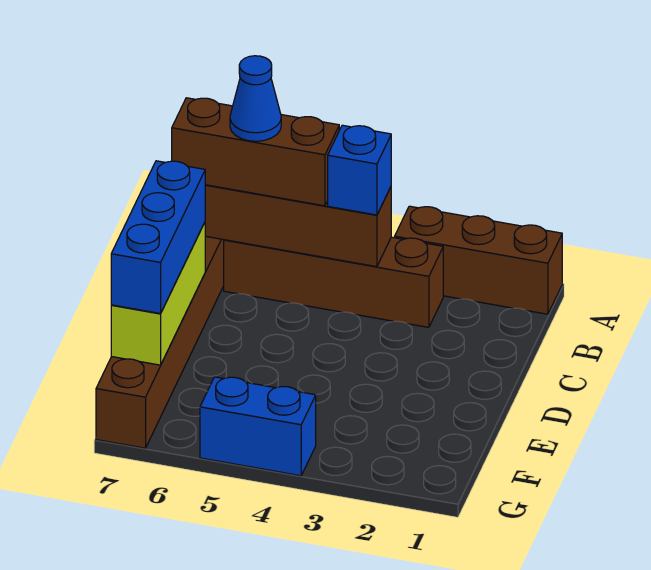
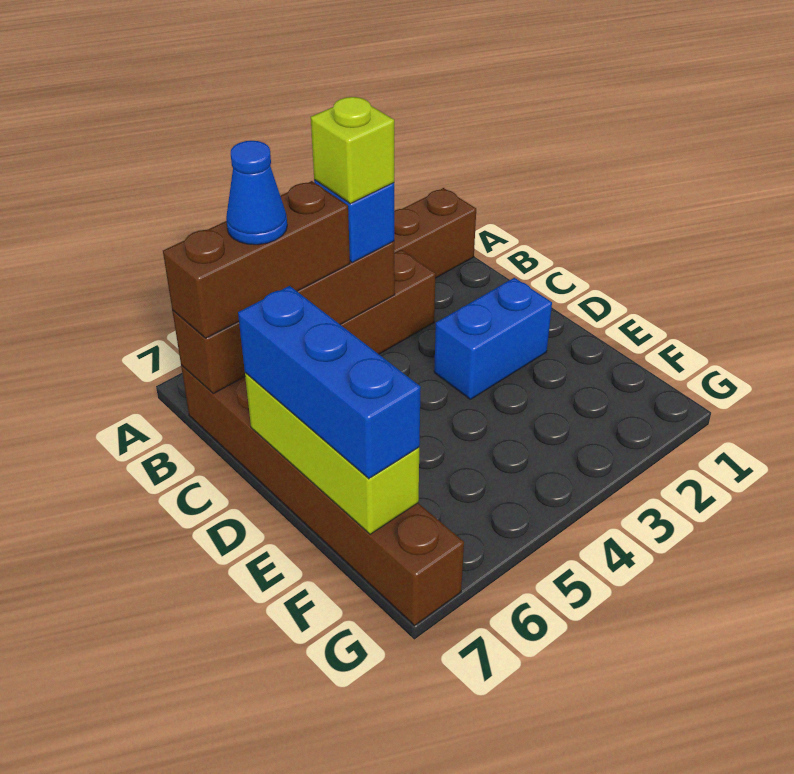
none -> lime 1x1 brick [311,97,394,204]
blue 1x2 brick [200,377,316,476] -> blue 1x2 brick moved to [434,278,552,399]

